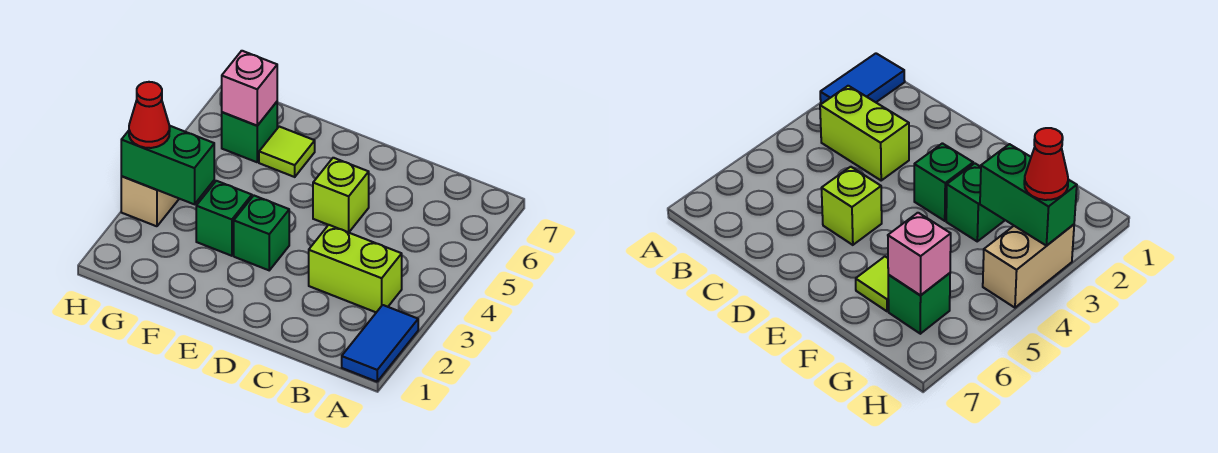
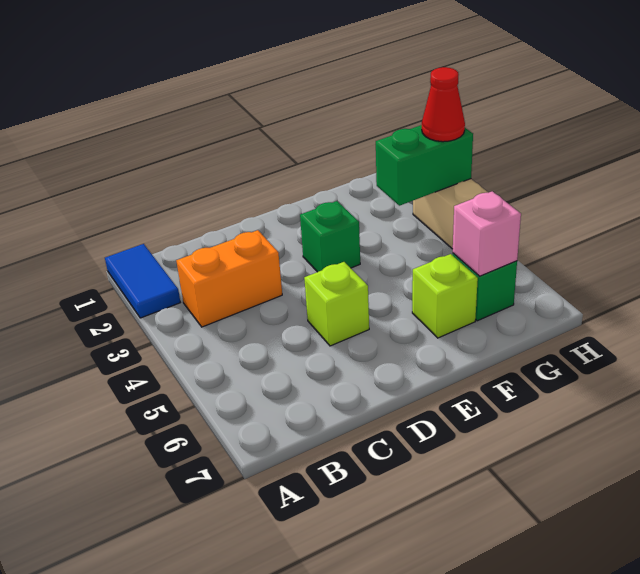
lime 1x2 brick [309,225,402,312] -> orange 1x2 brick [176,230,282,327]
green 1x1 brick [196,181,252,256] -> none
lime 1x1 tile [259,127,315,177] -> lime 1x1 brick [412,254,478,338]

